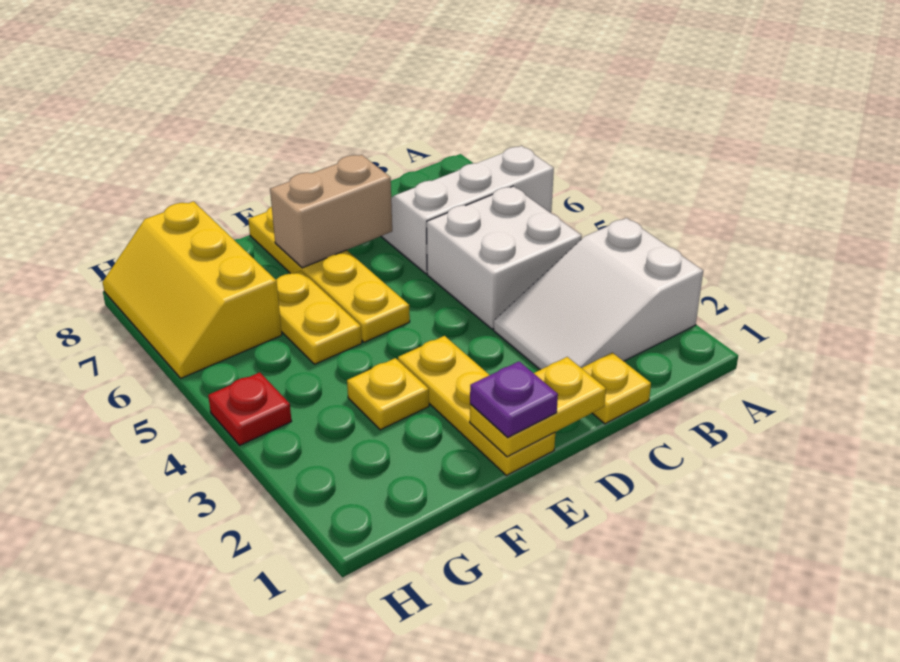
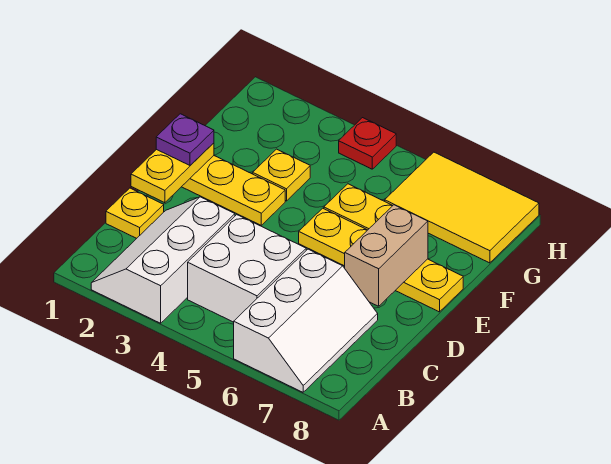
white 2x3 slope [494,218,703,370] -> white 2x3 slope turned to [91,197,235,323]
yellow 2x3 slope [103,201,282,378] -> yellow 2x3 tile [385,152,539,263]

